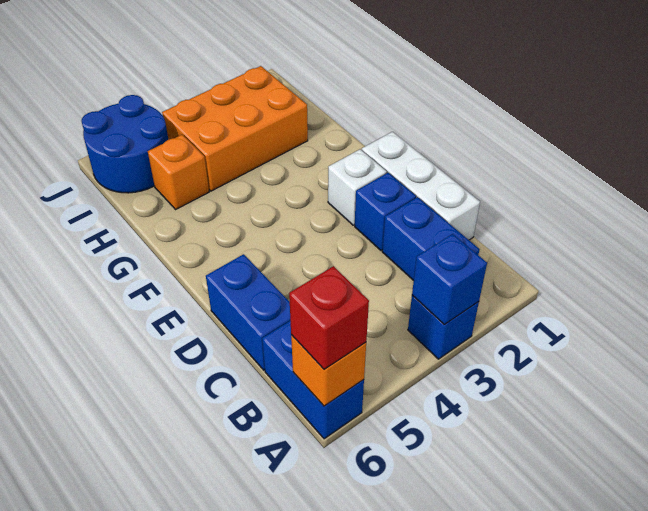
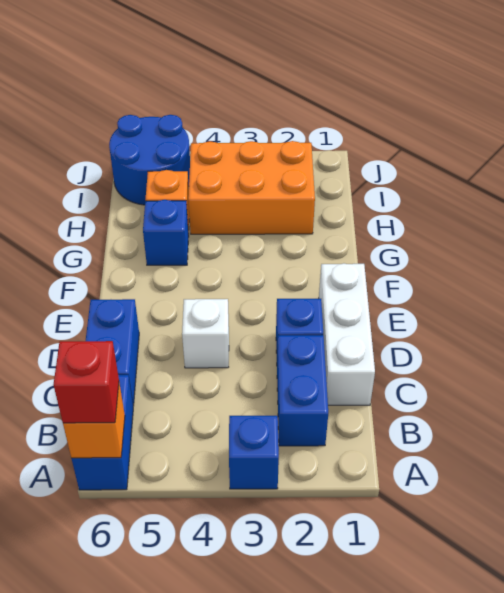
blue 1x1 brick [412,234,487,325] -> blue 1x1 brick moved to [143,200,189,265]
white 1x1 brick [328,149,387,225] -> white 1x1 brick moved to [182,299,229,368]

